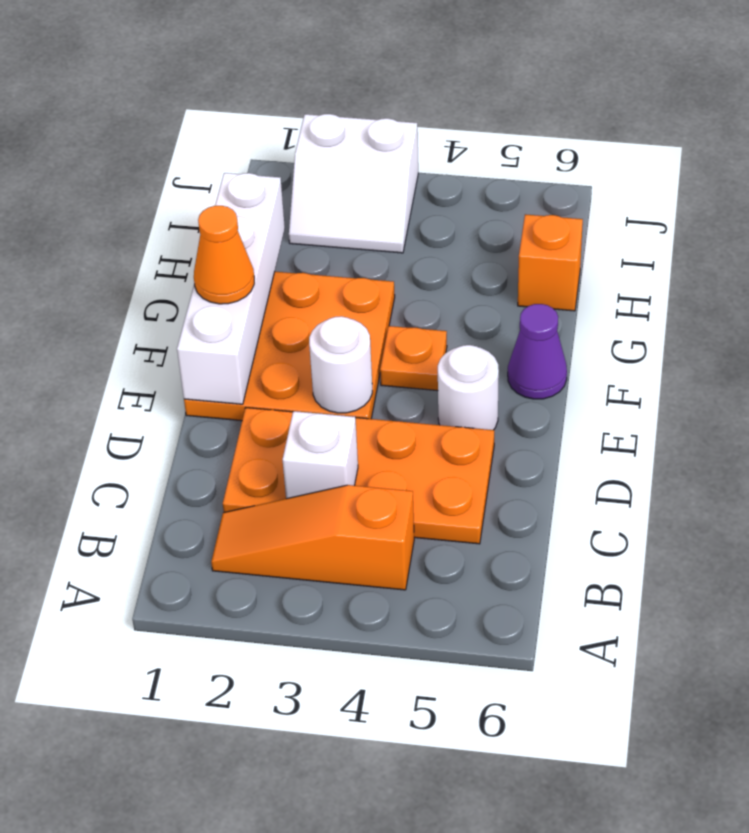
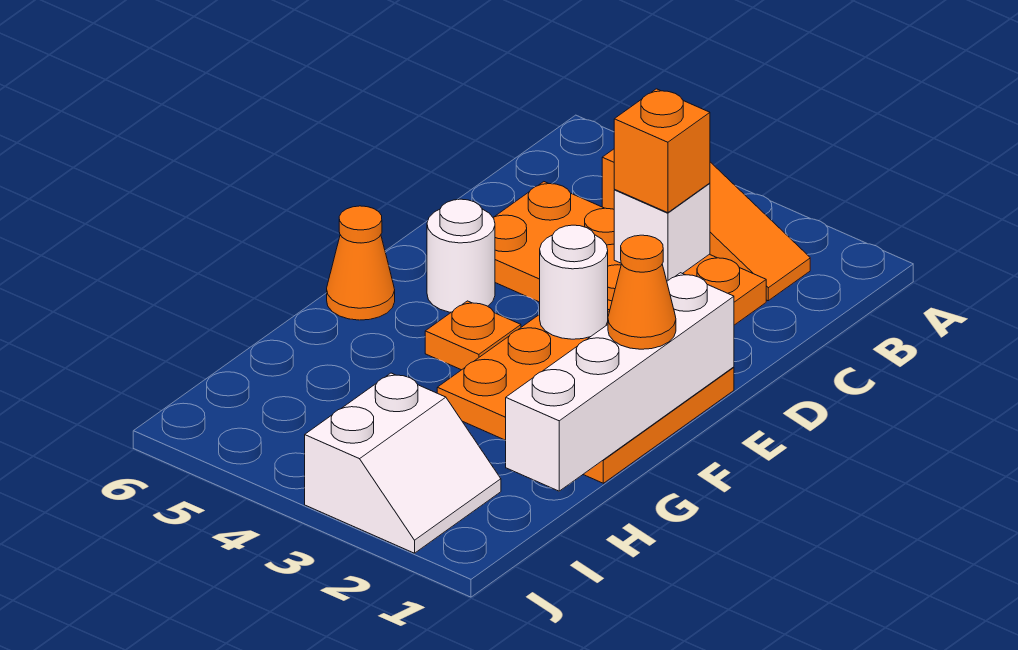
purple 1x1 cone [508,304,567,399] -> orange 1x1 cone [327,206,395,320]
orange 1x1 brick [518,214,583,311] -> orange 1x1 brick moved to [614,89,710,213]
white 2x2 slope [289,114,418,253] -> white 2x2 slope turned to [305,373,501,553]

